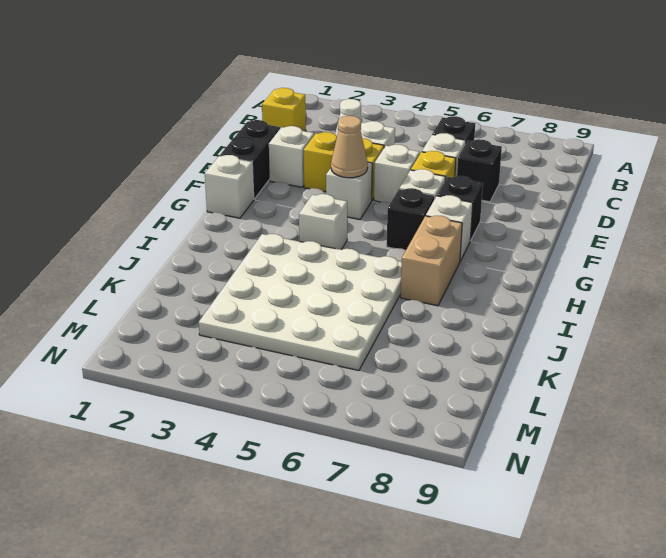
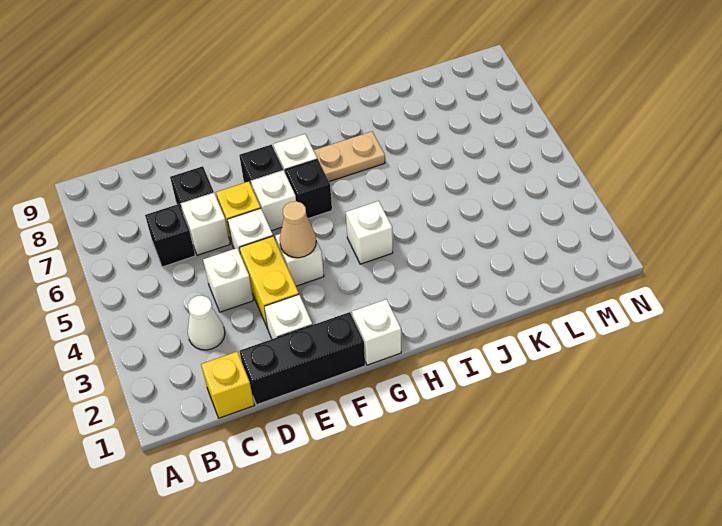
black 1x2 brick [220,120,280,199] -> black 1x3 brick [240,312,365,405]
tan 1x2 brick [401,216,462,306] -> tan 1x2 plate [314,131,385,182]
white 4x4 plate [199,234,402,371] -> none

